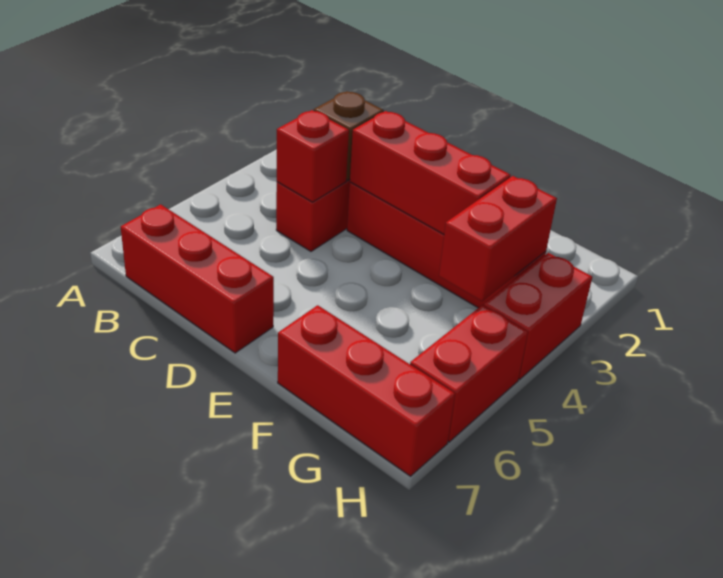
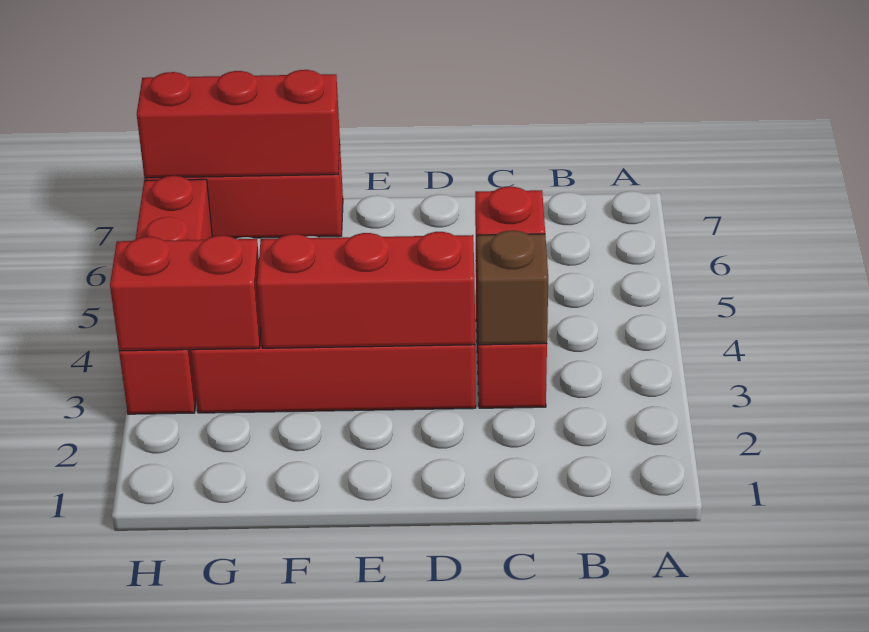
red 1x3 brick [121,204,274,353] -> red 1x3 brick moved to [137,70,340,178]
red 1x2 brick [439,176,557,301] -> red 1x2 brick turned to [110,235,261,351]

